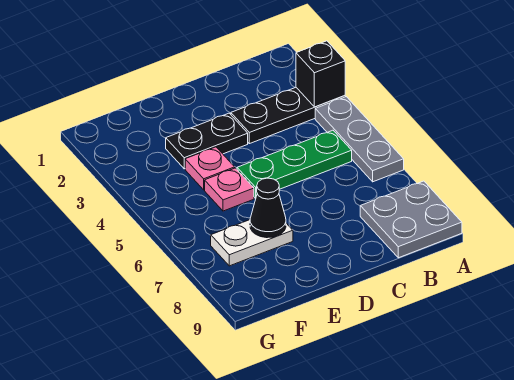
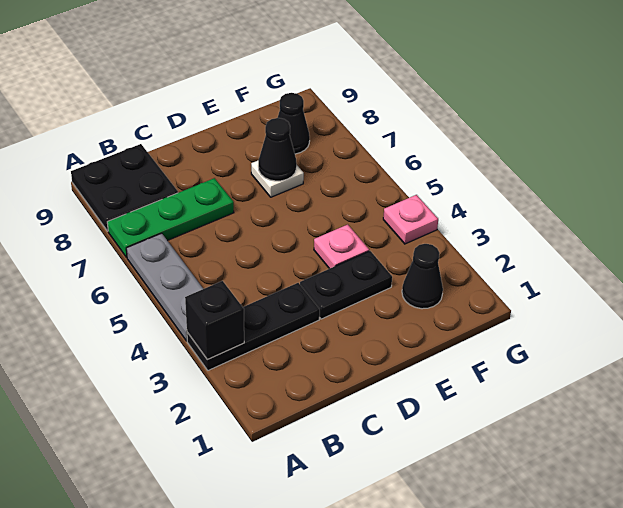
grey 2x2 plate [360,181,462,258] -> black 2x2 plate [71,144,178,231]
green 1x3 plate [237,130,352,199] -> green 1x3 plate moved to [107,178,234,257]
pink 1x1 plate [205,168,254,211] -> pink 1x1 plate moved to [383,195,438,244]
white 1x2 plate [211,220,293,266] -> white 1x1 plate [251,161,304,197]
none -> black 1x1 cone [402,244,443,309]
none -> black 1x1 cone [278,93,310,154]

